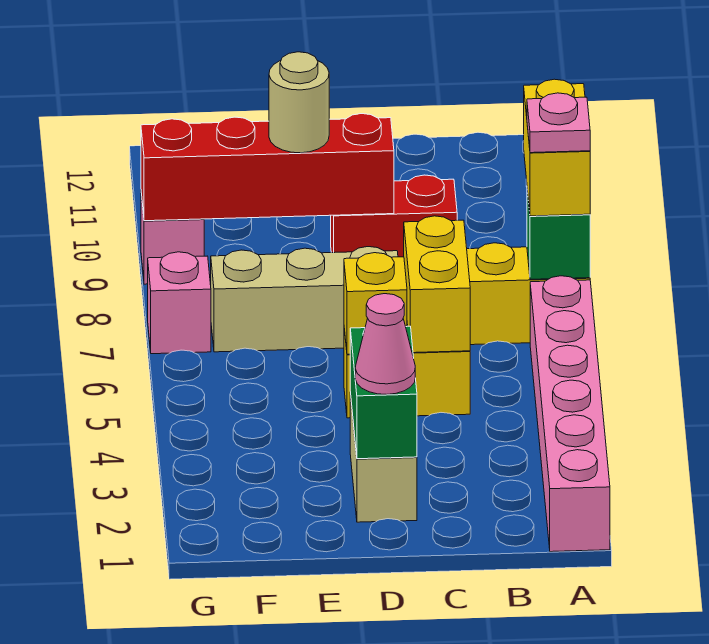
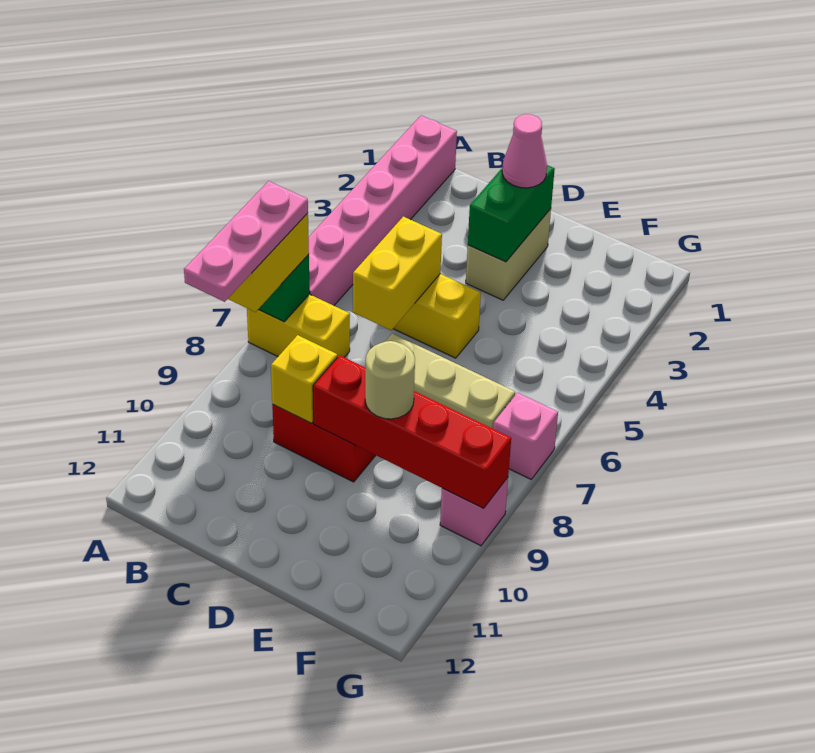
pink 1x1 plate [527,93,590,153] -> pink 1x3 plate [184,181,308,302]
yellow 1x1 brick [344,253,407,354] -> yellow 1x1 brick moved to [271,335,337,423]

